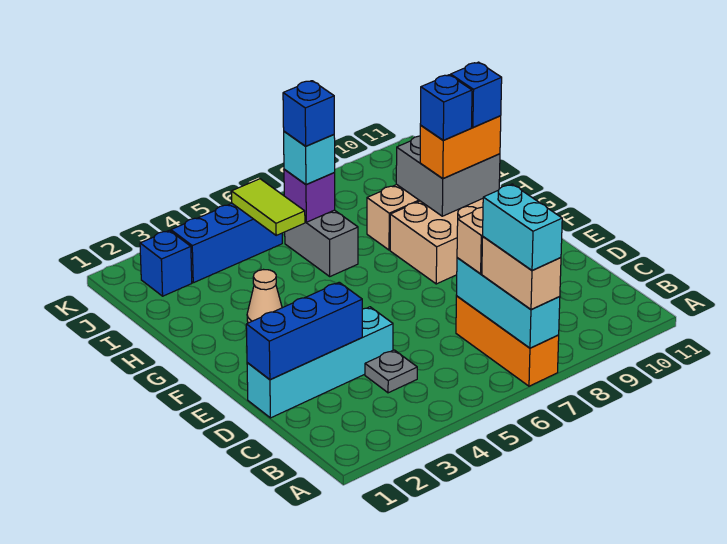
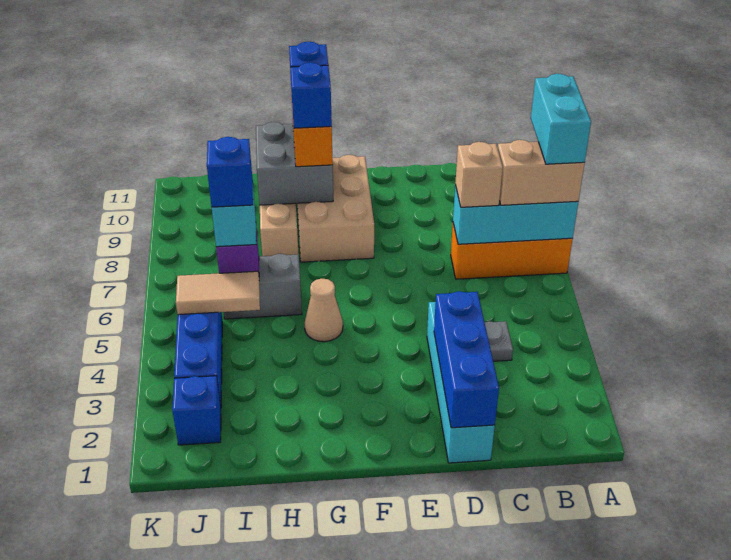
cyan 1x2 brick [483,184,562,271] -> cyan 1x2 brick turned to [531,74,591,164]
tan 1x1 cone [247,270,282,323] -> tan 1x1 cone moved to [305,279,343,342]
lime 1x2 tile [231,179,305,235] -> tan 1x2 tile [176,271,260,315]

